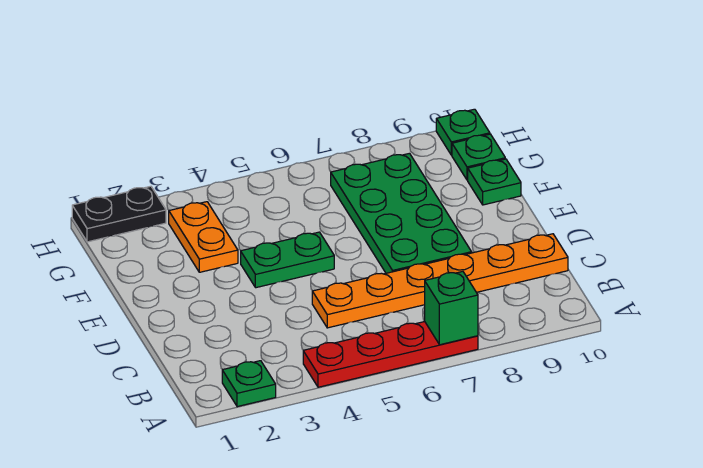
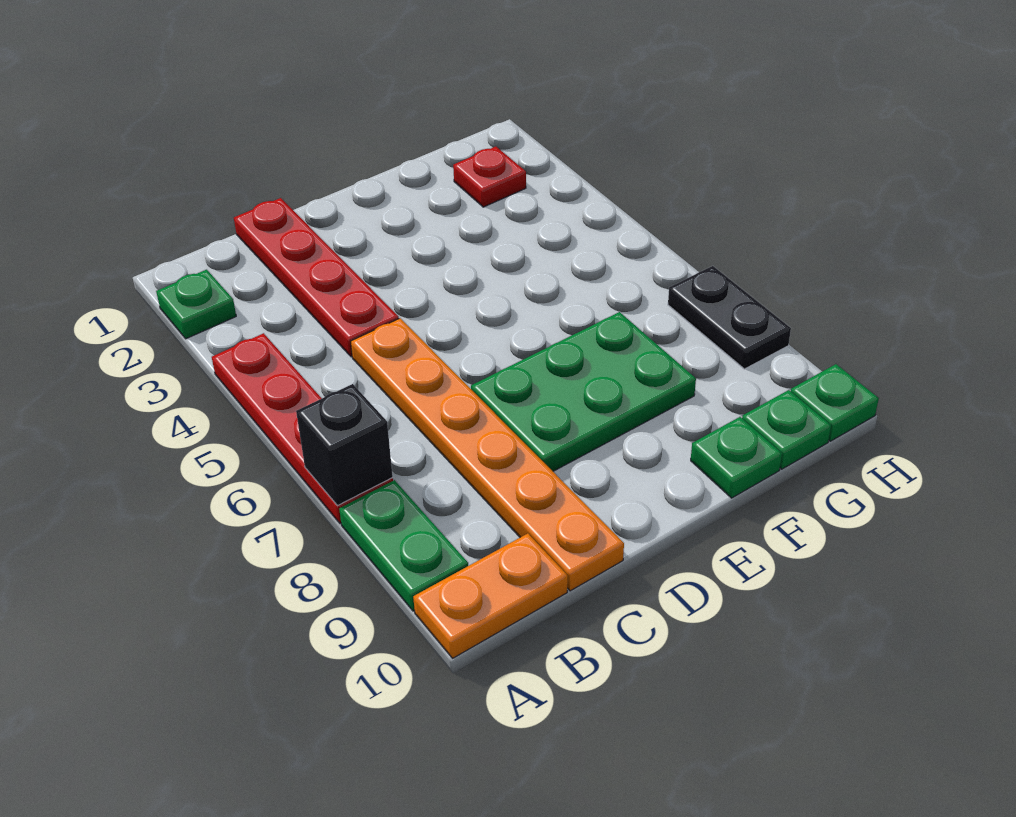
green 1x1 brick [425,271,478,345] -> black 1x1 brick [296,384,393,506]
none -> red 1x4 plate [234,198,399,357]
green 2x4 plate [331,153,472,273] -> green 2x3 plate [471,312,696,471]
green 1x2 plate [241,232,334,288] -> green 1x2 plate moved to [339,480,468,611]
orange 1x2 plate [169,202,238,272] -> orange 1x2 plate moved to [413,533,568,658]
none -> red 1x1 plate [453,147,526,207]
black 1x2 plate [72,186,166,242] -> black 1x2 plate moved to [668,266,791,369]

